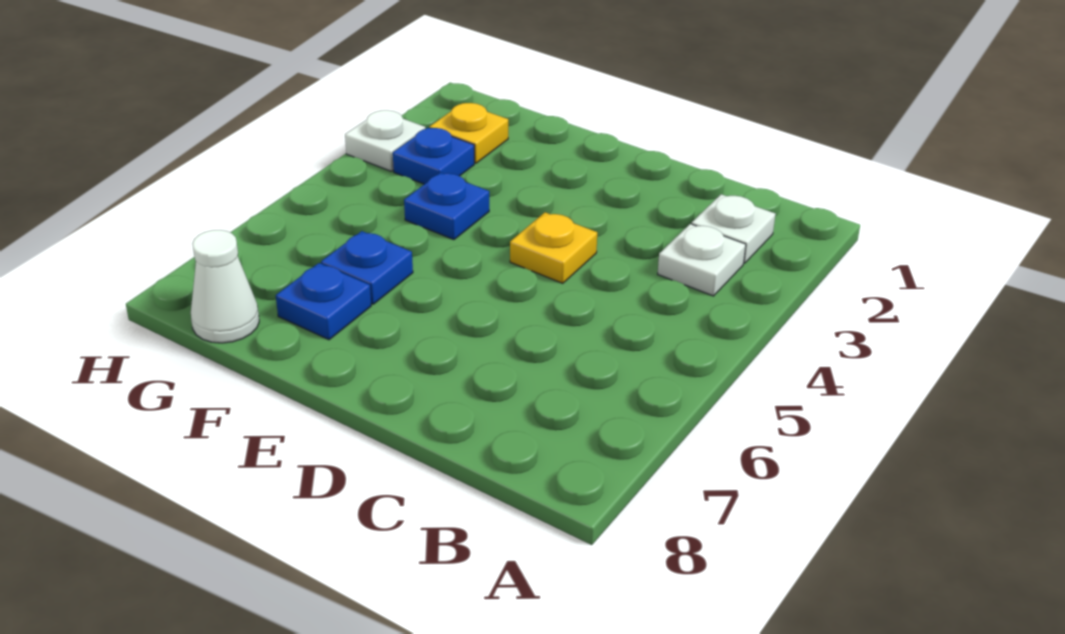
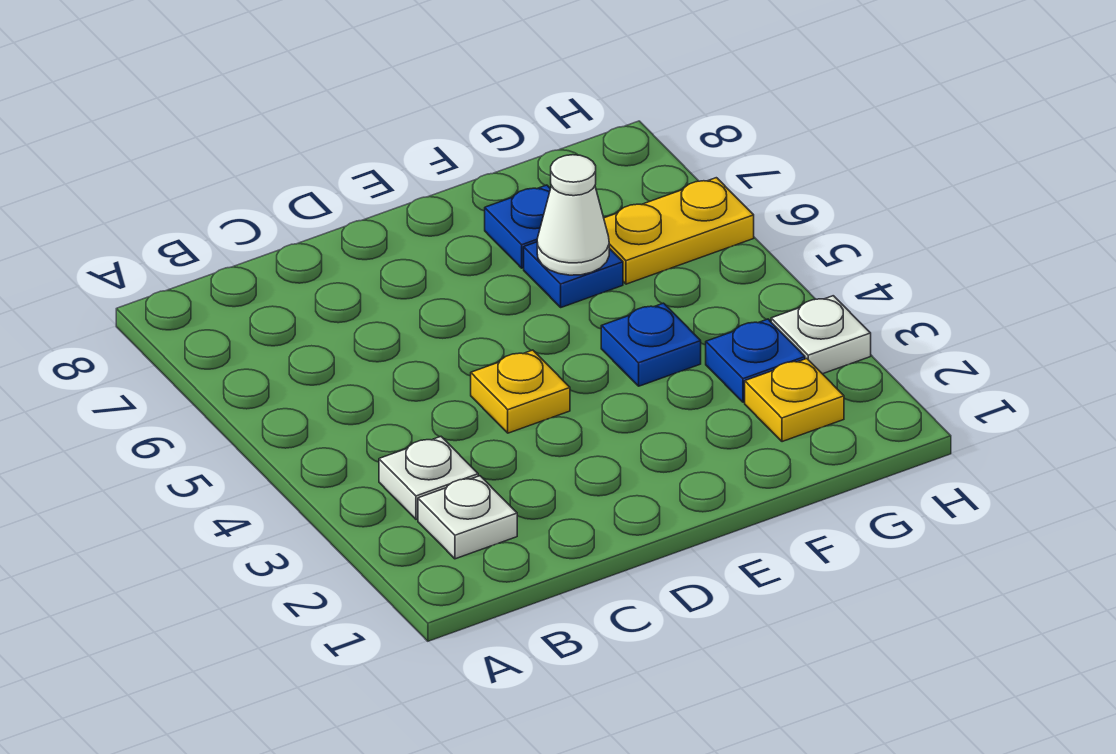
none -> yellow 1x2 plate [604,178,754,284]
white 1x1 cone [191,230,259,343] -> white 1x1 cone moved to [537,155,609,275]

